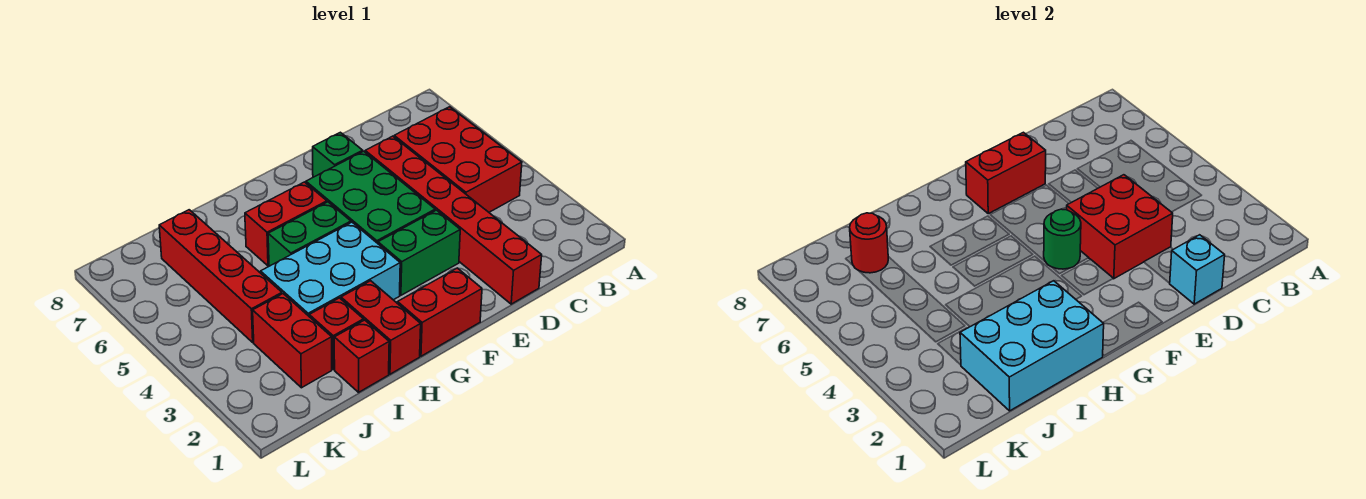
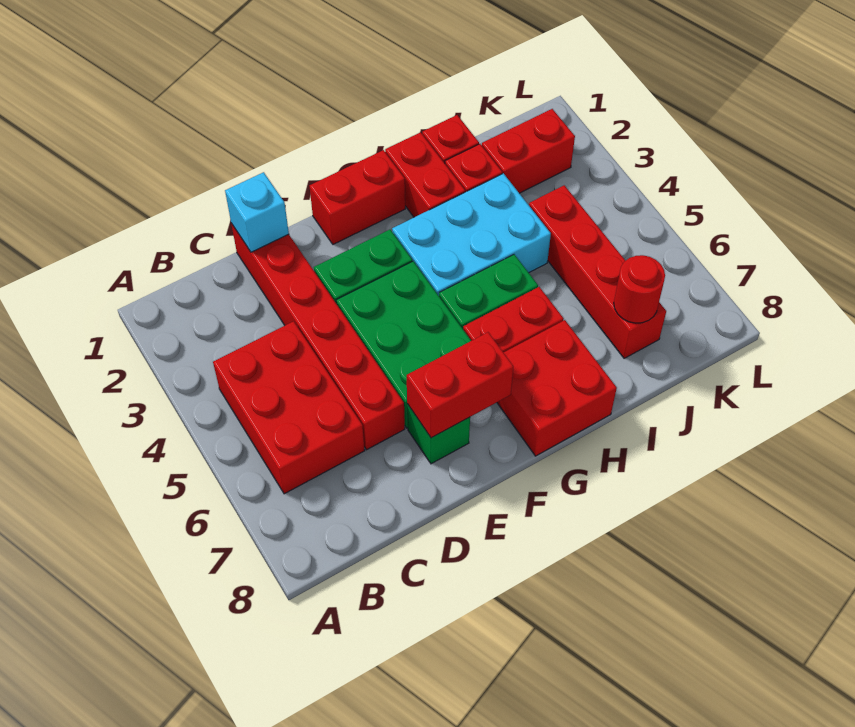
red 2x2 brick [1067,175,1173,279] -> red 2x2 brick moved to [497,320,617,456]
green 1x1 round brick [1044,209,1081,269] -> none
cyan 2x3 brick [960,281,1104,411] -> none
red 1x2 brick [253,294,332,388] -> red 1x2 brick turned to [482,109,575,193]

